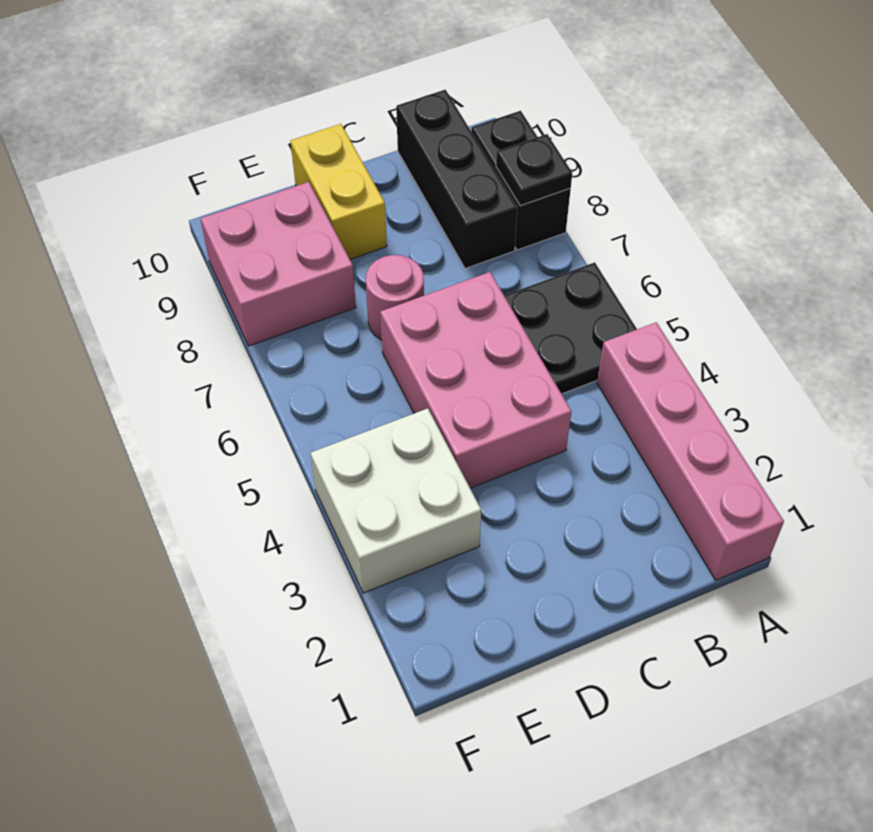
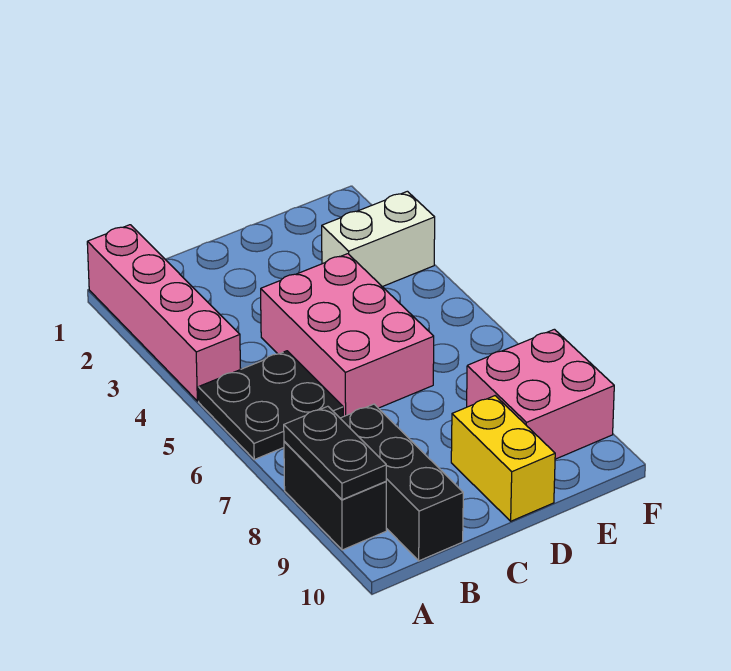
black 1x1 plate [496,134,572,206] -> black 1x2 plate [284,406,386,500]
pink 1x1 round brick [366,255,424,340] -> none
white 2x2 brick [311,408,481,593] -> white 1x2 brick [322,191,435,287]

